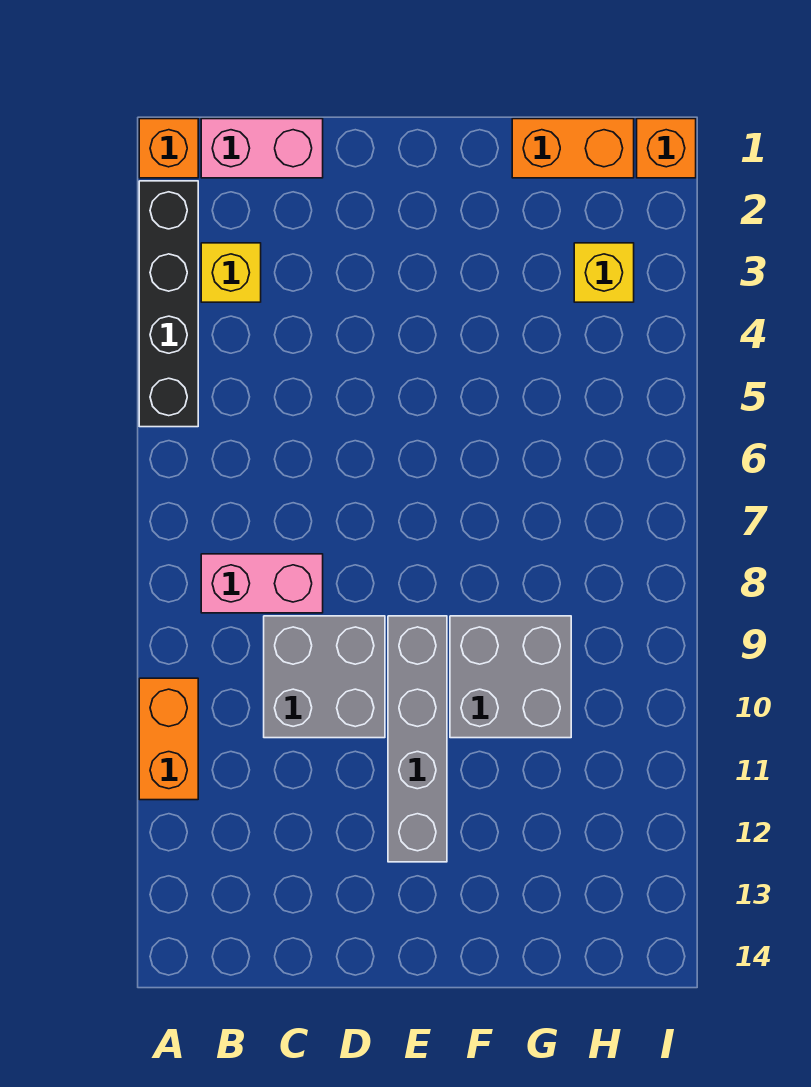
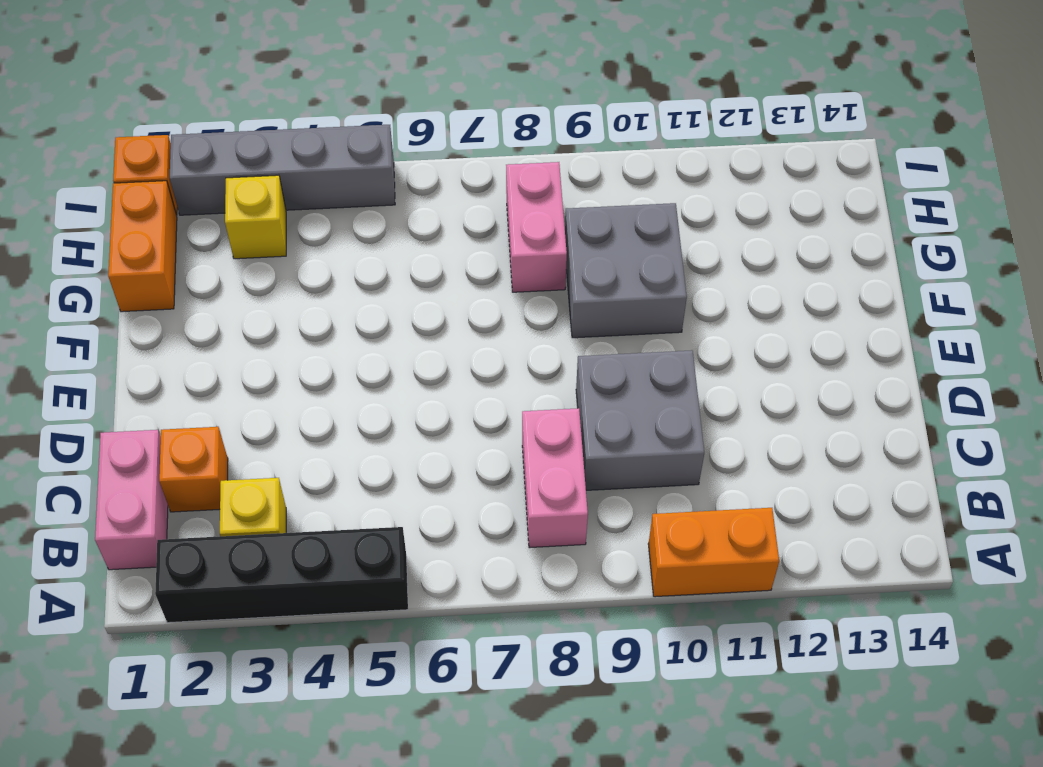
orange 1x1 brick [139,119,198,178] -> orange 1x1 brick moved to [159,427,228,512]
grey 1x4 brick [388,616,447,862] -> grey 1x4 brick moved to [170,125,395,215]
none -> pink 1x2 brick [506,162,567,292]

